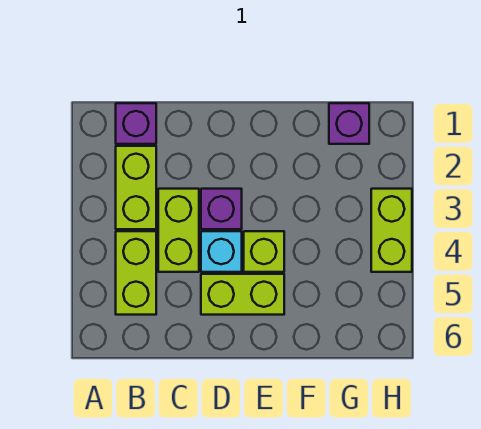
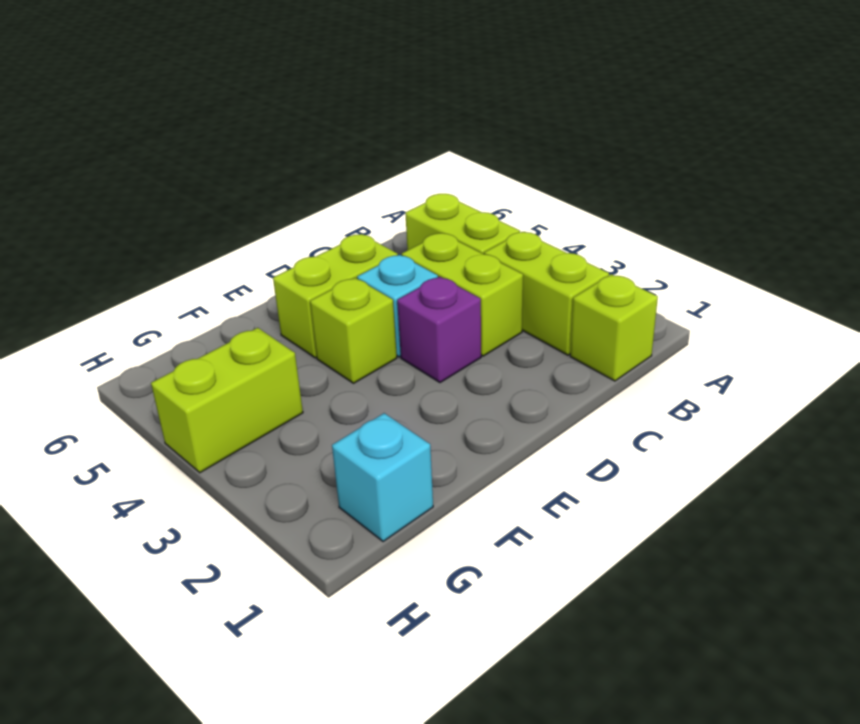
purple 1x1 brick [116,103,156,144] -> lime 1x1 brick [570,274,658,381]
purple 1x1 brick [329,103,369,144] -> cyan 1x1 brick [332,413,433,542]
lime 1x2 brick [371,189,412,272] -> lime 1x2 brick turned to [151,328,303,473]

